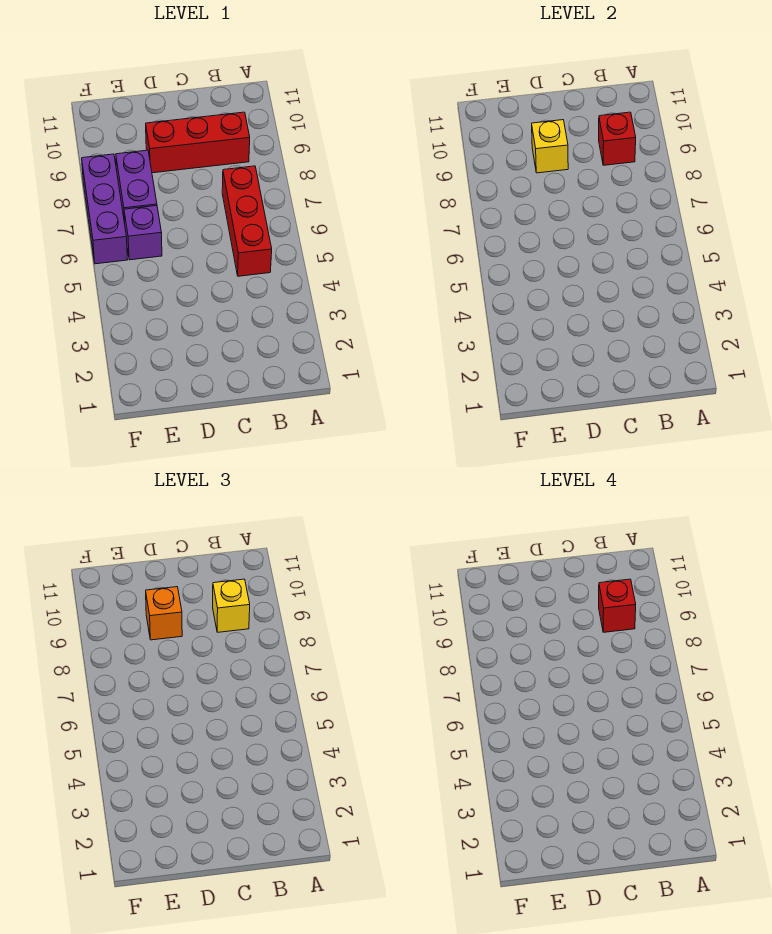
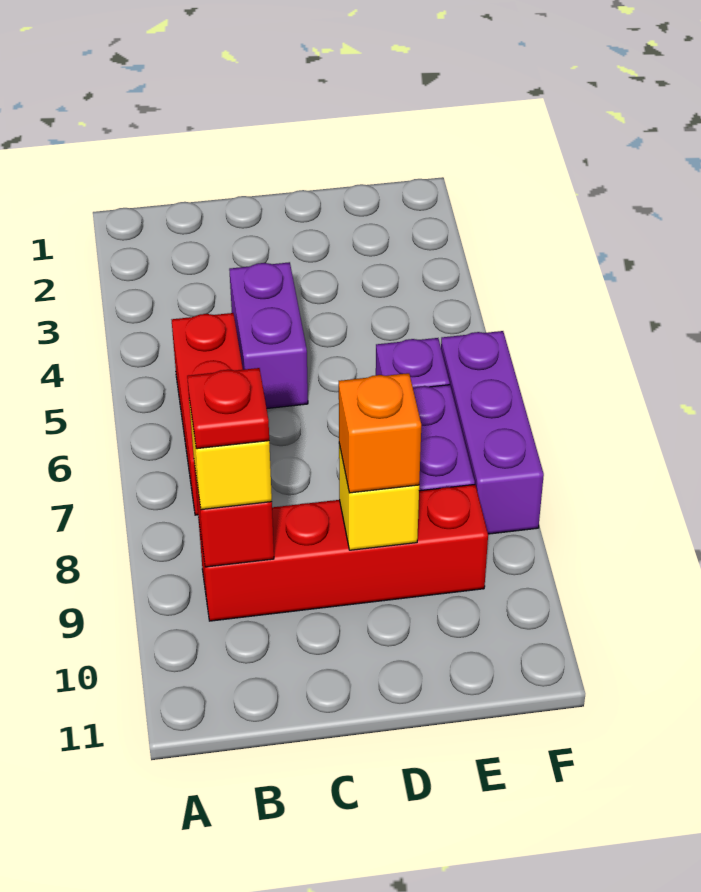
red 1x3 brick [146,112,250,173] -> red 1x4 brick [198,485,488,621]
red 1x1 brick [599,579,636,632] -> red 1x1 plate [187,368,269,449]
none -> purple 1x2 brick [229,262,308,408]

